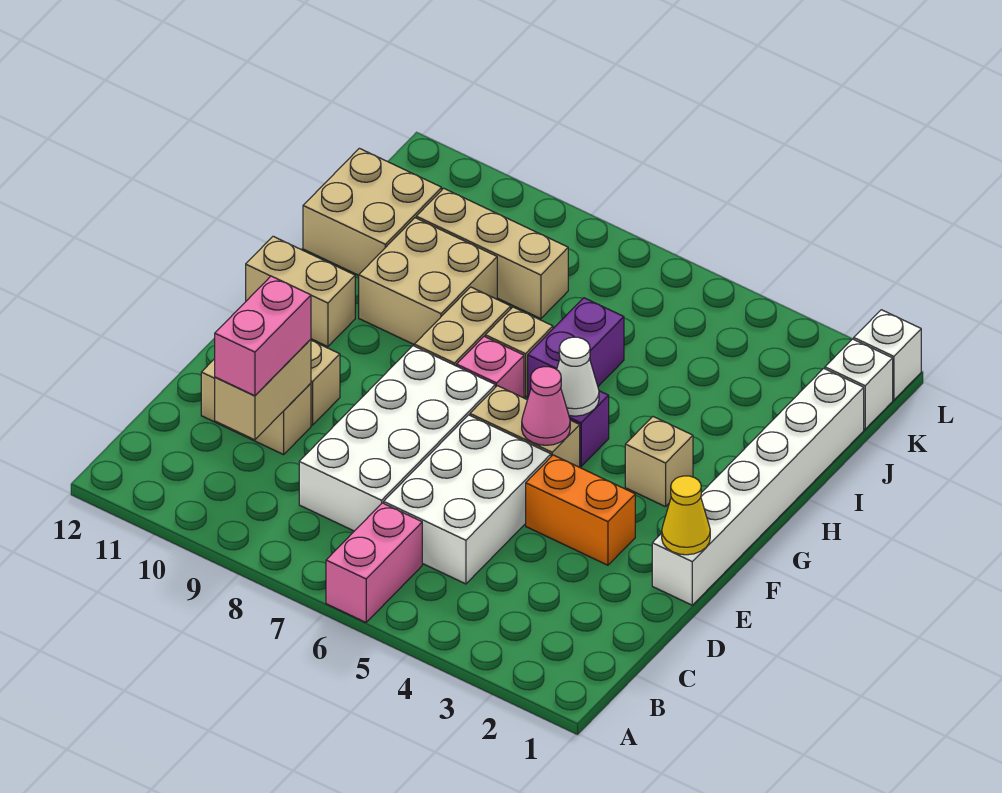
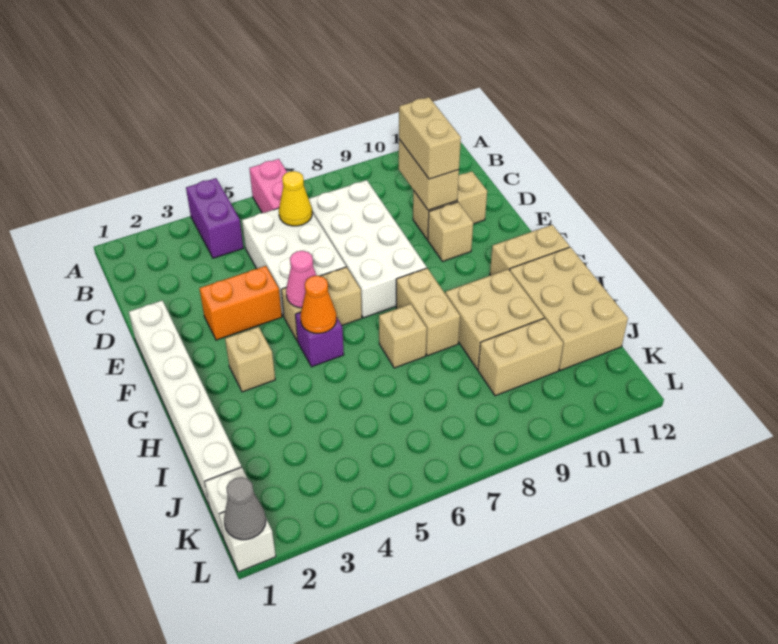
pink 1x2 brick [215,276,311,396] -> tan 1x2 brick [399,97,461,179]
yellow 1x1 cone [662,476,710,555] -> yellow 1x1 cone moved to [279,171,312,226]
white 1x1 cone [557,337,599,416] -> orange 1x1 cone [300,276,336,333]
pink 1x1 brick [457,336,524,398] -> none
purple 1x2 brick [528,298,624,397] -> purple 1x2 brick moved to [186,178,243,258]
tan 2x2 brick [303,148,442,275] -> tan 2x3 brick [510,247,628,370]
tan 1x3 brick [416,188,568,319] -> tan 1x2 brick [478,318,563,396]
none -> grey 1x1 cone [224,477,266,540]

